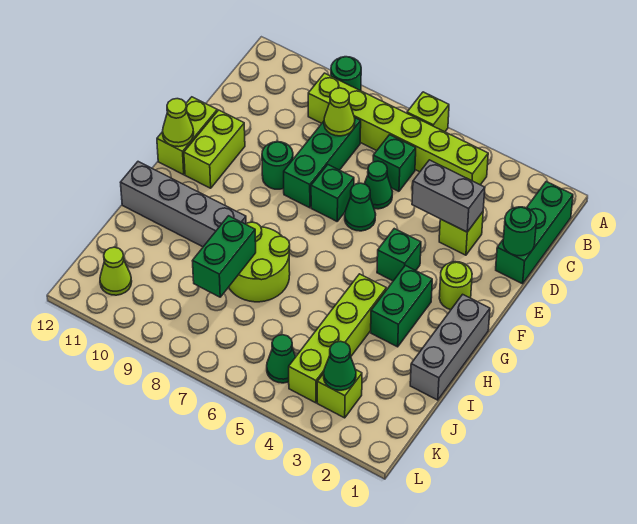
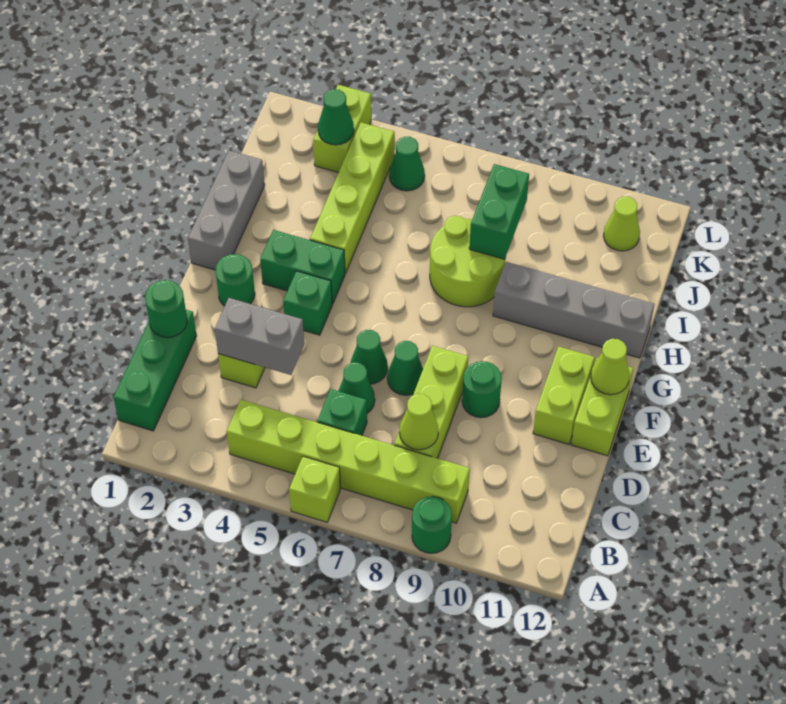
green 1x3 brick [284,117,361,208] -> lime 1x3 brick [394,346,468,458]
green 1x1 brick [311,165,354,221] -> green 1x1 cone [387,341,423,395]
lime 1x1 round brick [439,262,472,310] -> green 1x1 round brick [215,254,255,306]
green 1x2 brick [371,265,432,347] -> green 1x2 brick turned to [260,230,345,304]
lime 1x1 brick [317,369,362,418] -> lime 1x2 brick [313,85,371,173]

